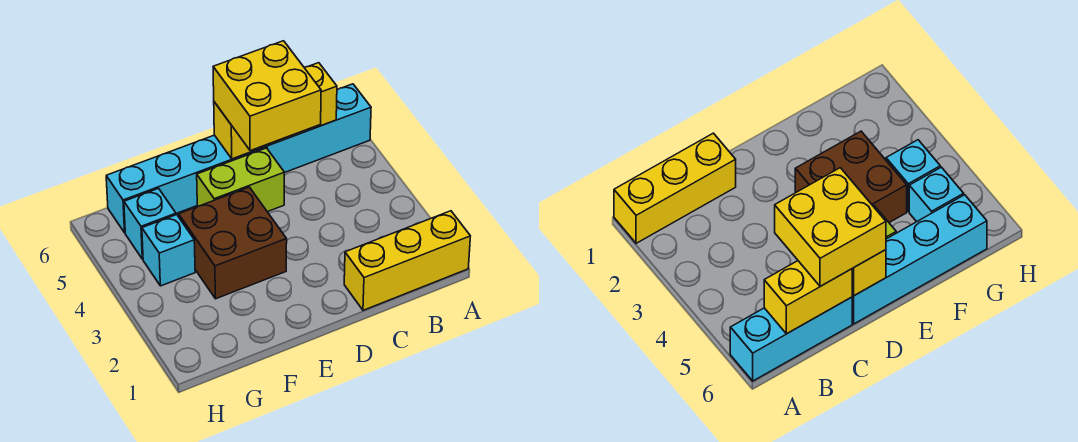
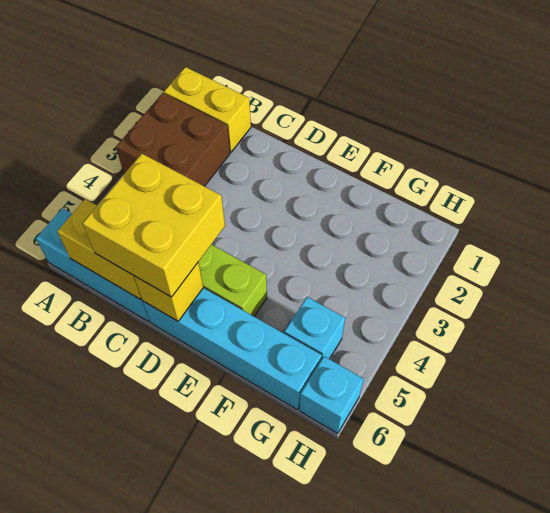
yellow 1x3 brick [344,211,470,310] -> yellow 1x2 brick [164,67,251,152]
brown 2x2 brick [179,187,287,299] -> brown 2x2 brick moved to [116,93,230,186]
cyan 1x1 brick [142,215,195,286] -> cyan 1x1 brick moved to [299,356,364,434]

